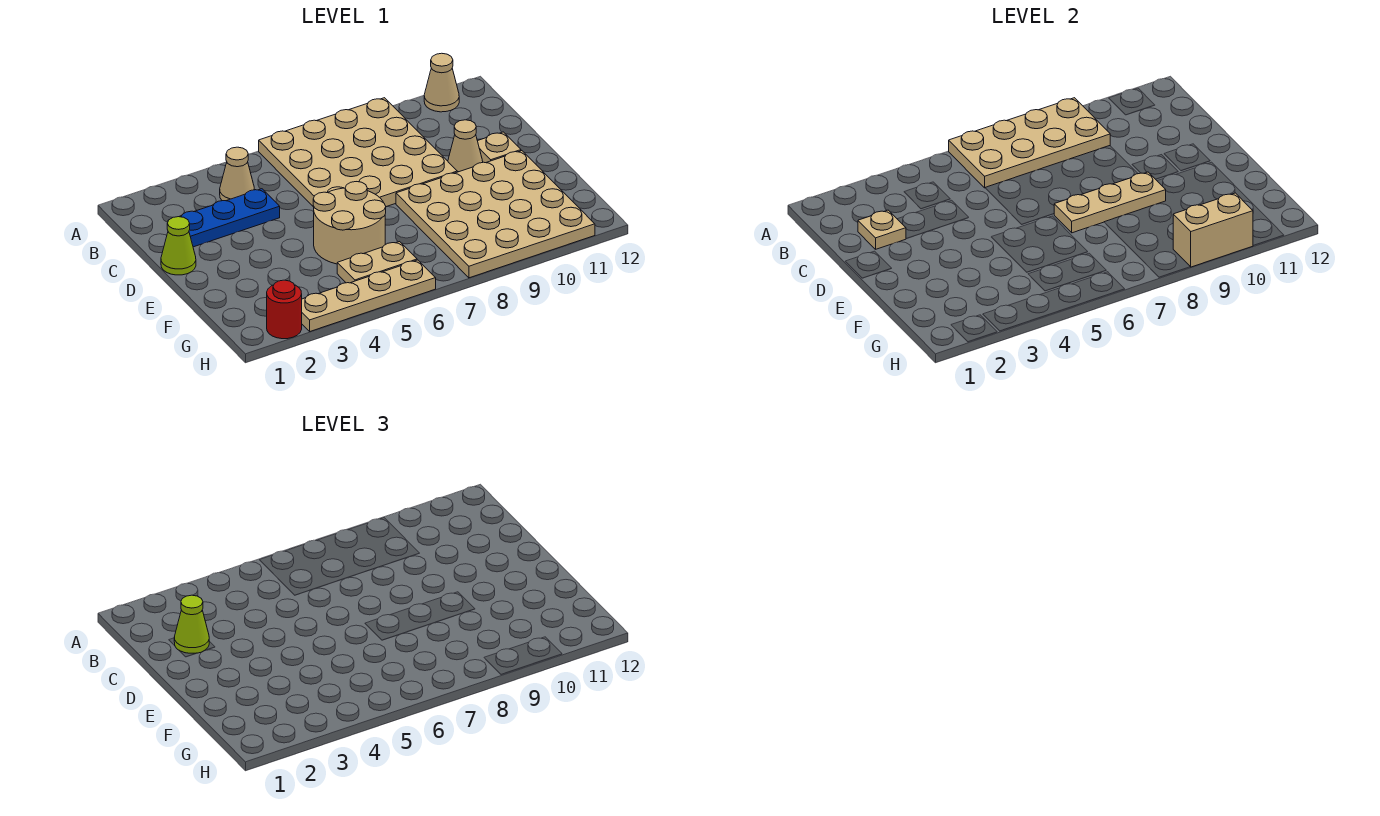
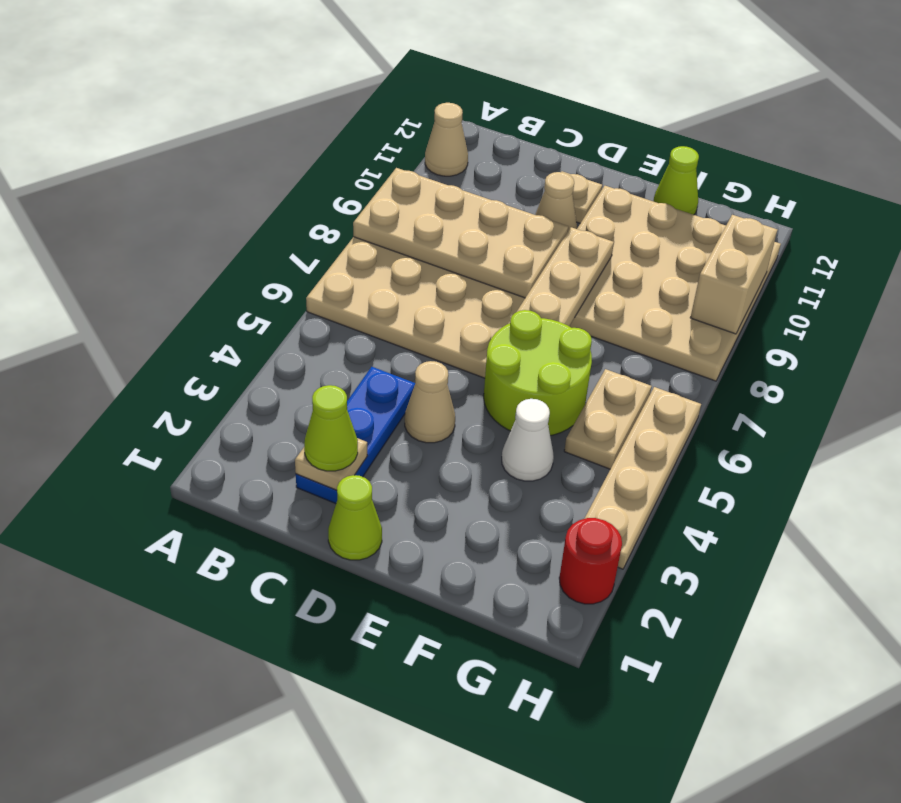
tan 2x4 plate [949,98,1110,188] -> tan 2x4 plate turned to [353,168,568,298]
tan 1x1 cone [220,147,255,201] -> tan 1x1 cone moved to [405,361,455,443]
tan 2x2 round brick [313,182,386,264] -> lime 2x2 round brick [484,310,592,436]
none -> white 1x1 cone [502,399,554,481]
none -> lime 1x1 cone [653,146,699,215]

